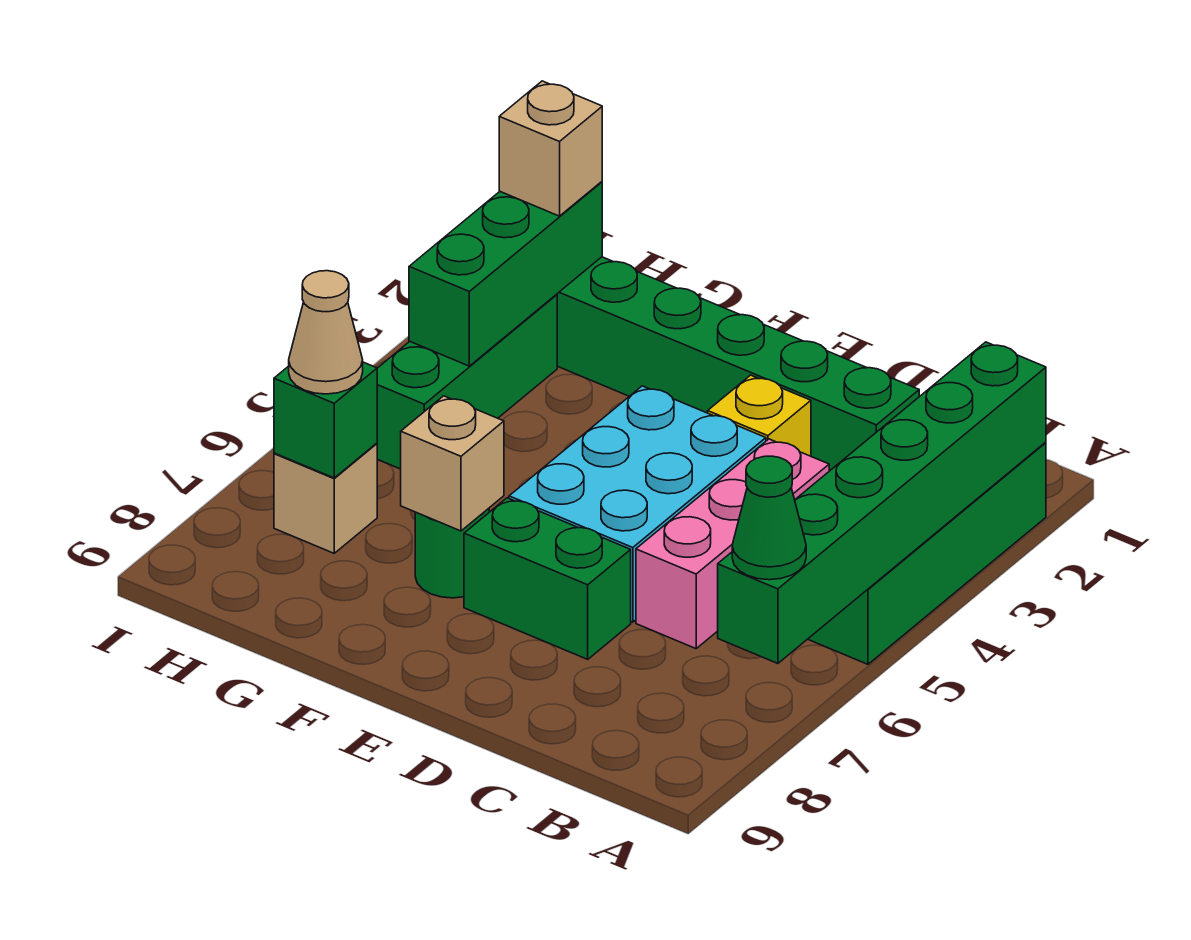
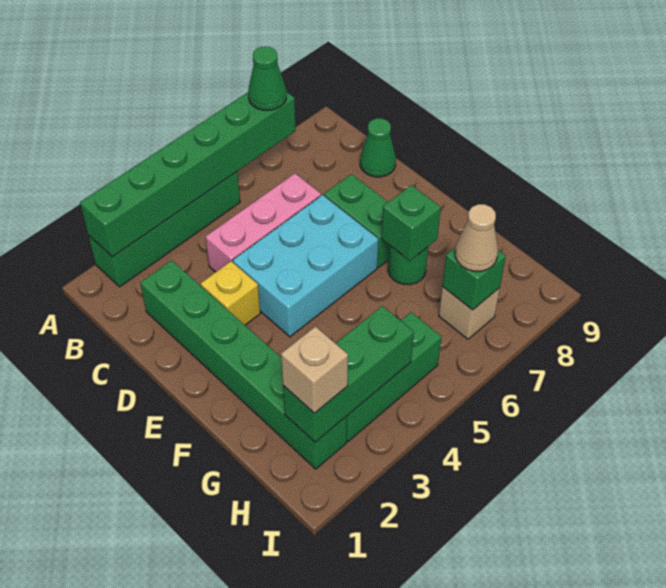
none -> green 1x1 cone [360,118,396,177]
tan 1x1 brick [401,396,504,531] -> green 1x1 brick [381,185,441,261]

